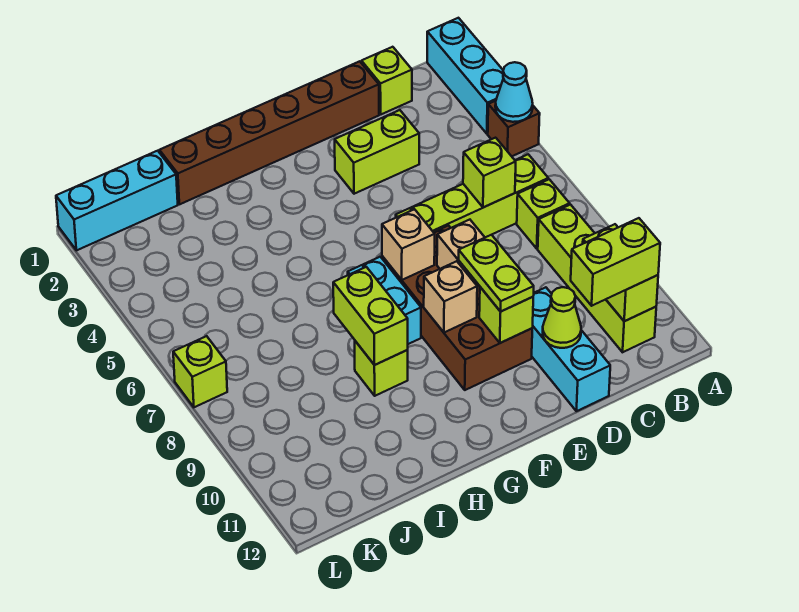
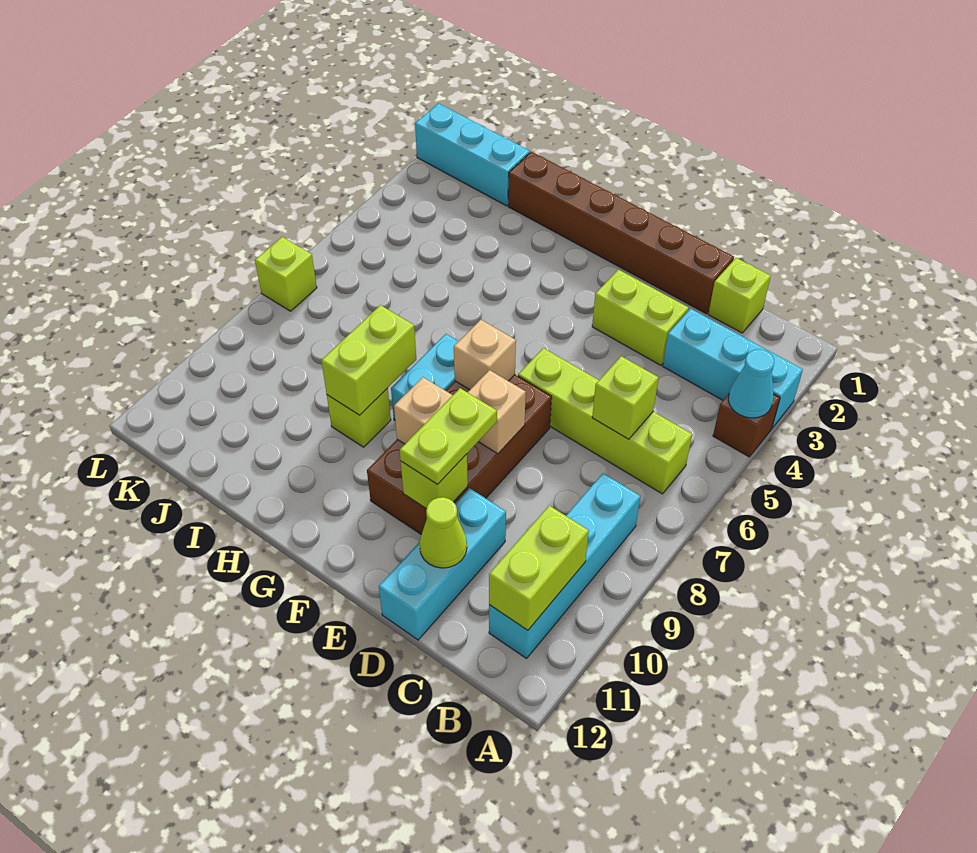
cyan 1x3 brick [427,18,503,134] -> cyan 1x3 brick turned to [663,309,803,428]
lime 1x1 brick [517,179,570,249] -> none
lime 1x4 brick [538,205,656,352] -> cyan 1x4 brick [489,473,640,658]
lime 1x2 brick [571,218,660,306] -> none

